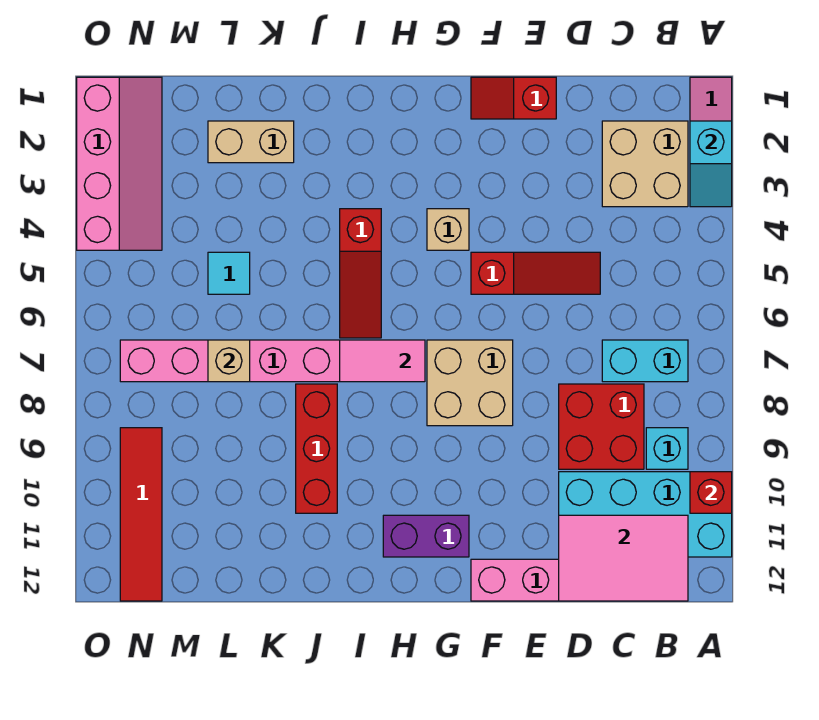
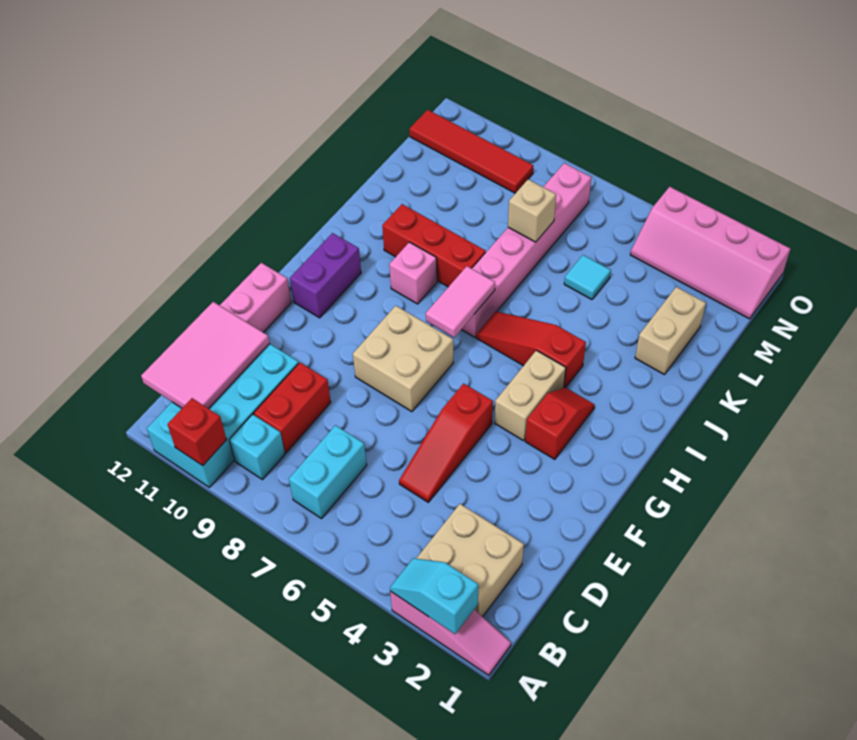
red 2x2 brick [559,384,644,469] -> red 1x2 brick [254,363,331,453]
red 1x2 slope [471,77,556,119] -> red 1x2 slope moved to [525,387,595,459]
tan 1x1 brick [427,209,469,250] -> tan 1x2 brick [495,350,566,441]
none -> pink 1x1 brick [389,242,437,304]

